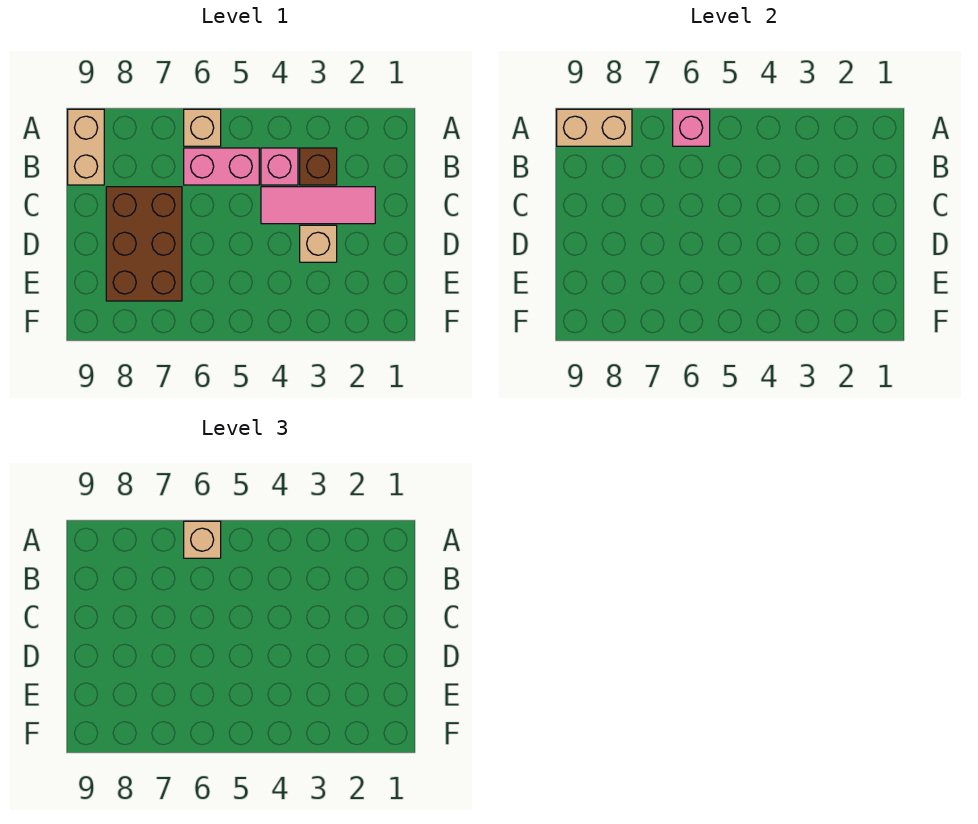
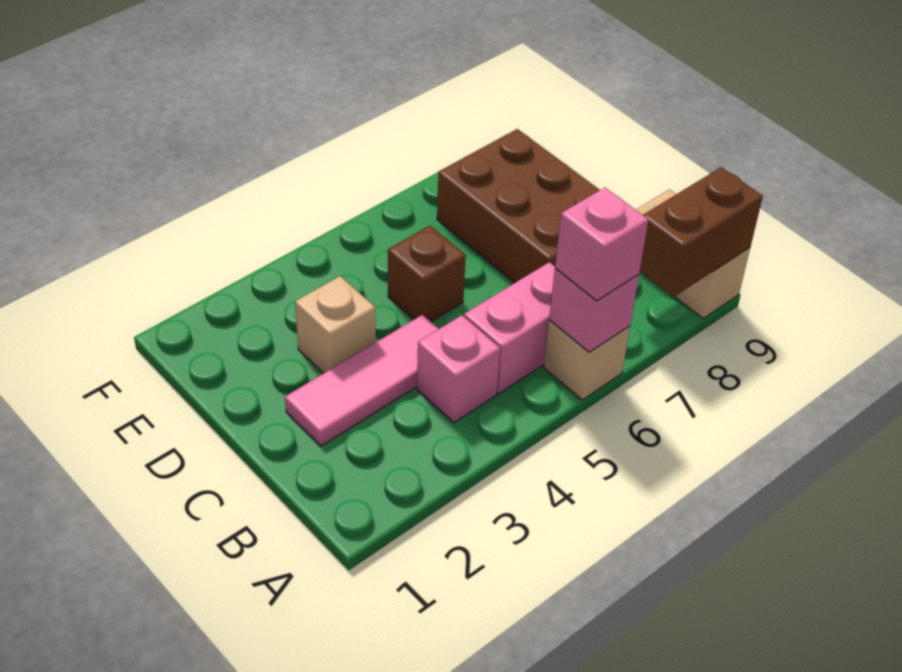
tan 1x1 brick [184,521,221,558] -> pink 1x1 brick [555,188,648,301]
tan 1x2 brick [557,109,632,146] -> brown 1x2 brick [640,167,763,297]
brown 1x1 brick [300,148,337,185] -> brown 1x1 brick moved to [388,226,466,322]

